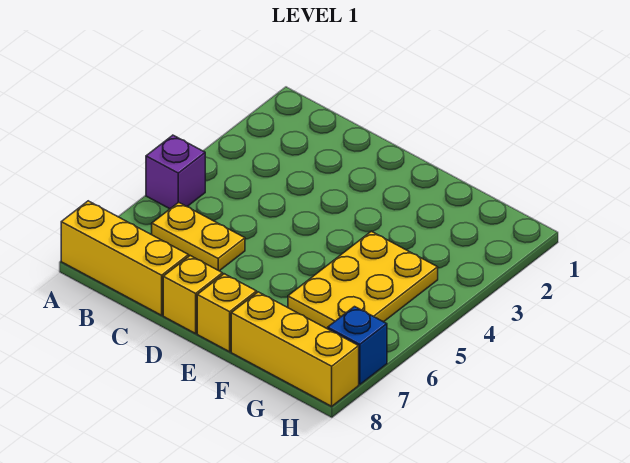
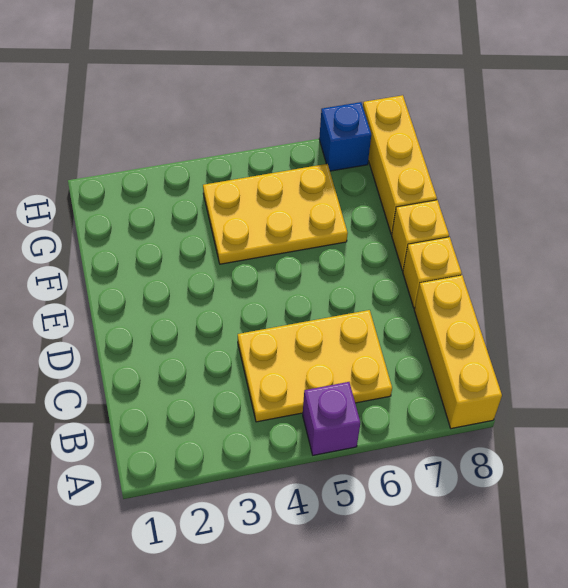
yellow 1x2 plate [152,202,245,271] -> yellow 2x3 plate [238,310,392,422]

